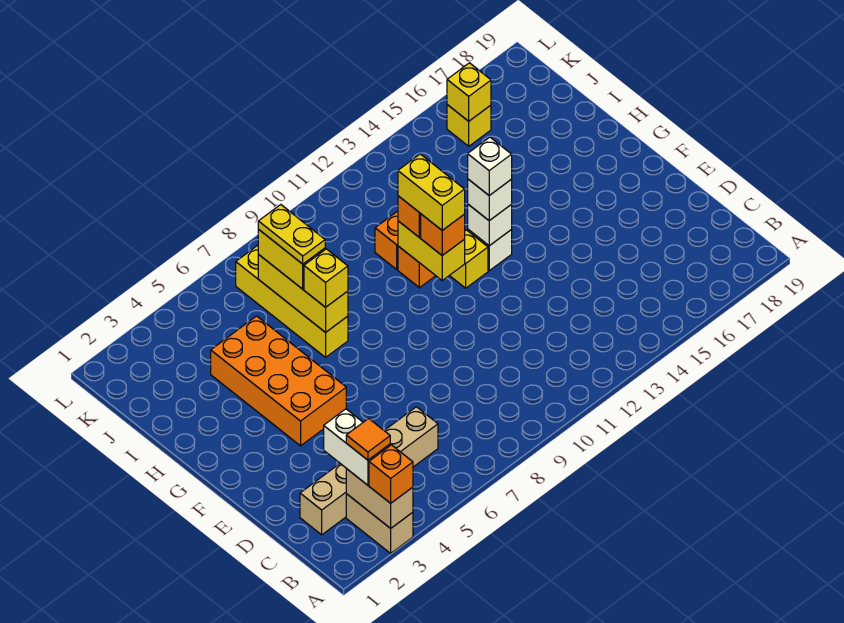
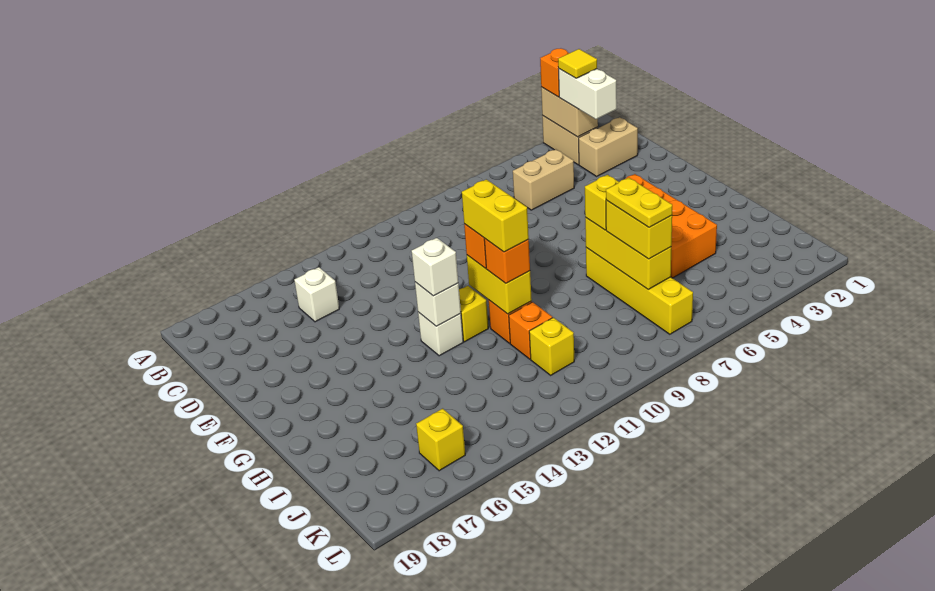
orange 1x1 tile [346,419,390,460] -> yellow 1x1 tile [558,49,597,78]
white 1x1 brick [468,137,512,195] -> white 1x1 brick moved to [294,267,339,322]
yellow 1x1 brick [447,63,491,121] -> yellow 1x1 brick moved to [529,318,574,375]

